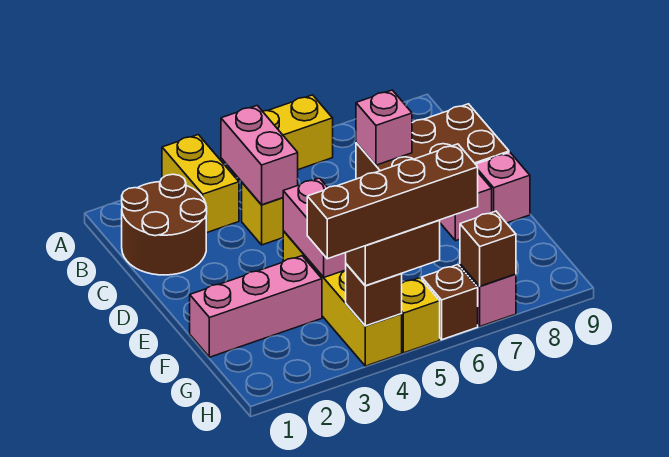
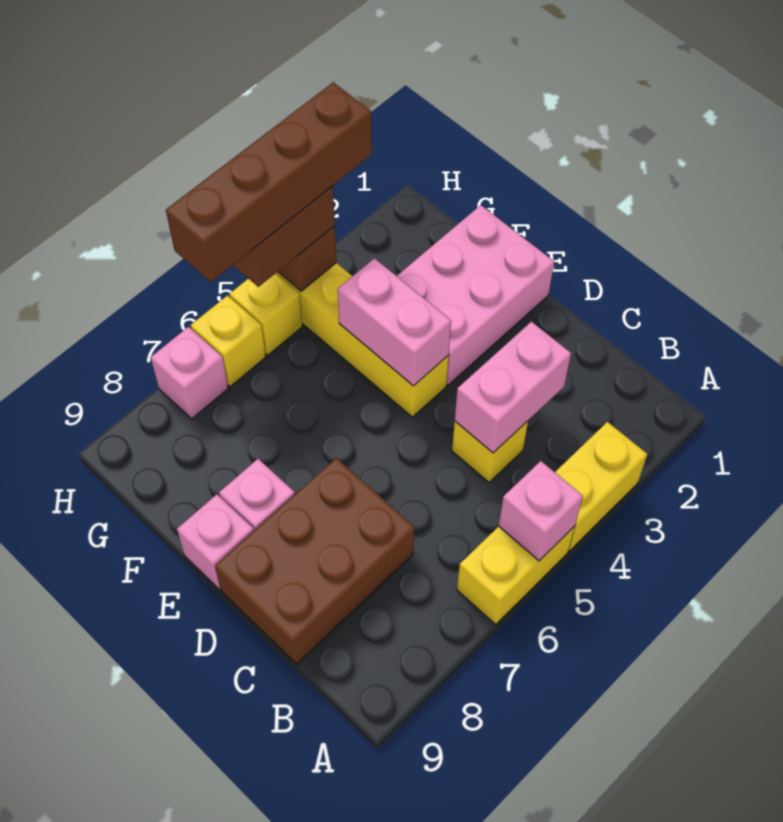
yellow 1x2 brick [162,135,239,233] -> yellow 1x2 brick turned to [555,422,647,551]
brown 2x2 round brick [122,174,207,275] -> none
pink 1x2 brick [221,106,298,205] -> pink 1x2 brick turned to [455,322,571,453]
pink 1x1 brick [356,90,412,165] -> pink 1x1 brick moved to [499,461,583,561]
pink 1x3 brick [190,256,322,357] -> pink 2x3 brick [397,205,554,385]
brown 1x1 brick [422,265,478,340] -> yellow 1x1 brick [191,296,266,387]
brown 1x1 brick [460,211,516,286] -> none

